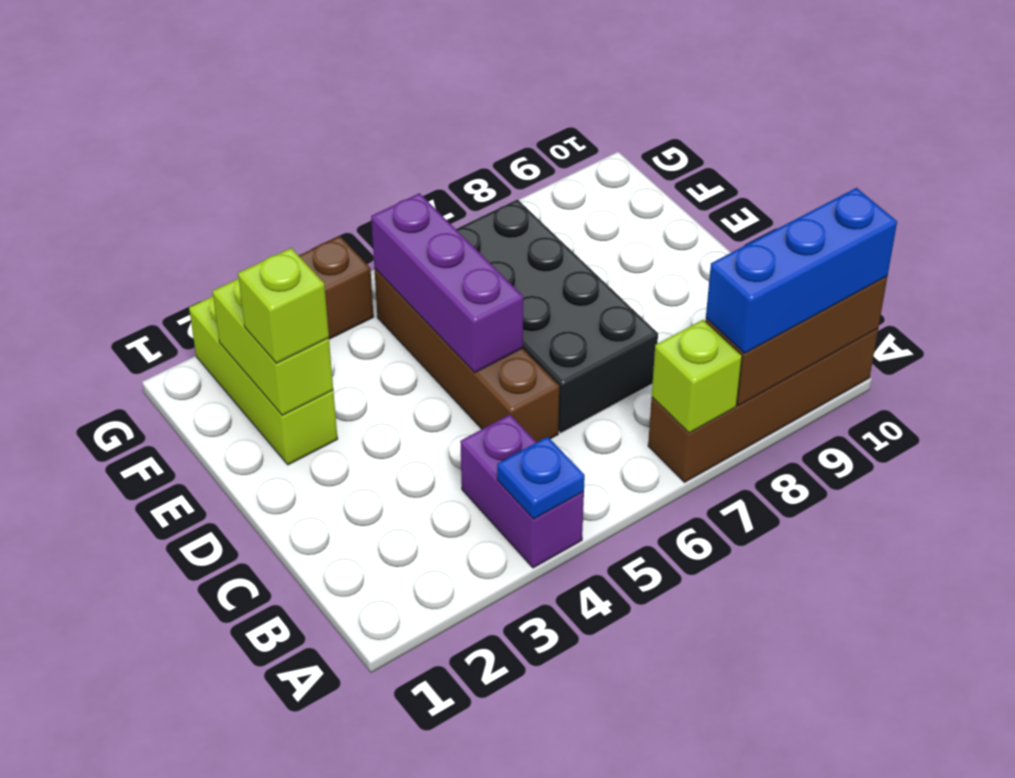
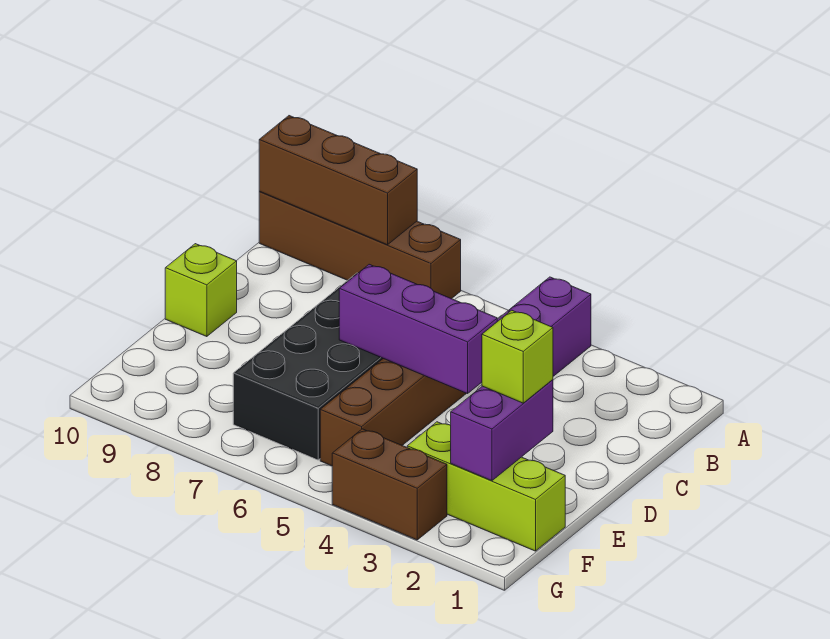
blue 1x1 plate [497,437,585,519] -> none
lime 1x1 brick [652,320,742,433] -> lime 1x1 brick moved to [165,244,237,337]
blue 1x3 brick [706,188,897,353] -> none
purple 1x3 brick [371,193,523,373] -> purple 1x3 brick turned to [339,264,497,394]
lime 1x3 brick [189,296,338,465] -> lime 1x3 brick turned to [407,422,565,551]
lime 1x2 brick [212,278,333,415] -> purple 1x2 brick [451,380,553,481]

